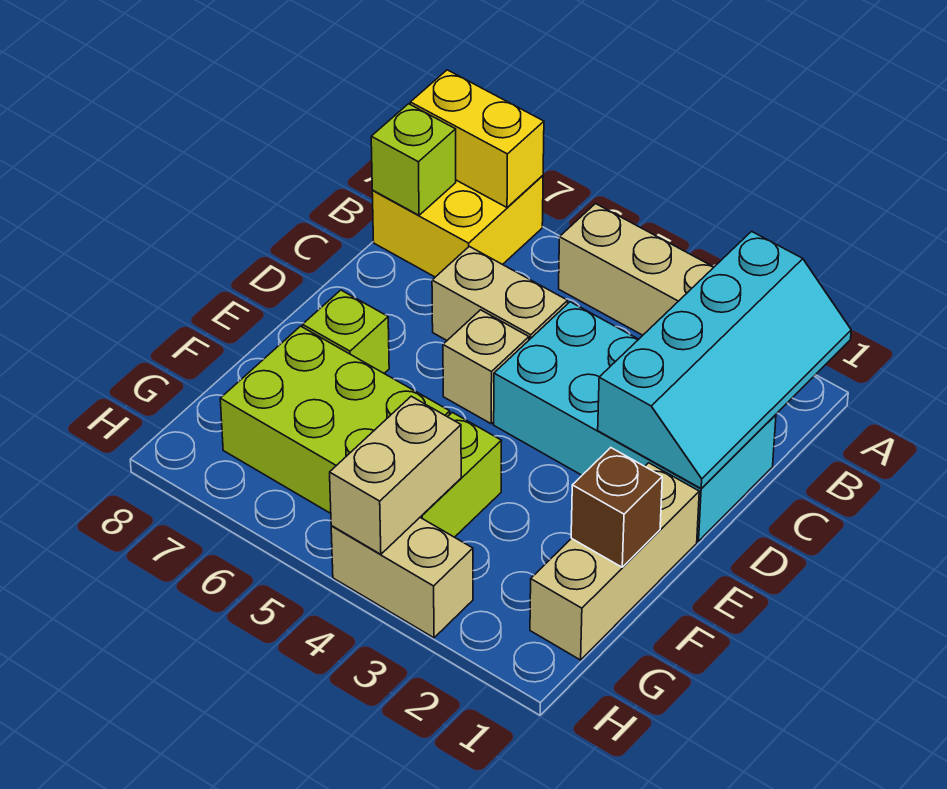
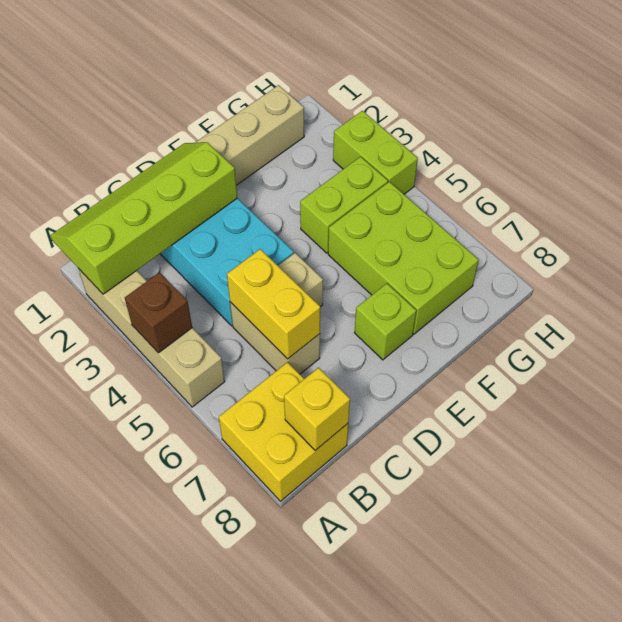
cyan 2x4 slope [598,231,851,489] -> lime 2x4 slope [51,142,237,294]
yellow 1x2 brick [410,70,544,207] -> yellow 1x2 brick moved to [227,249,320,359]
lime 1x1 brick [371,104,456,215] -> yellow 1x1 brick [284,368,350,450]
brown 1x1 brick [571,448,662,567] -> brown 1x1 brick moved to [125,272,192,353]
tan 1x2 brick [330,396,461,554] -> none
tan 1x2 brick [331,518,473,638] -> lime 1x2 brick [333,111,418,194]

